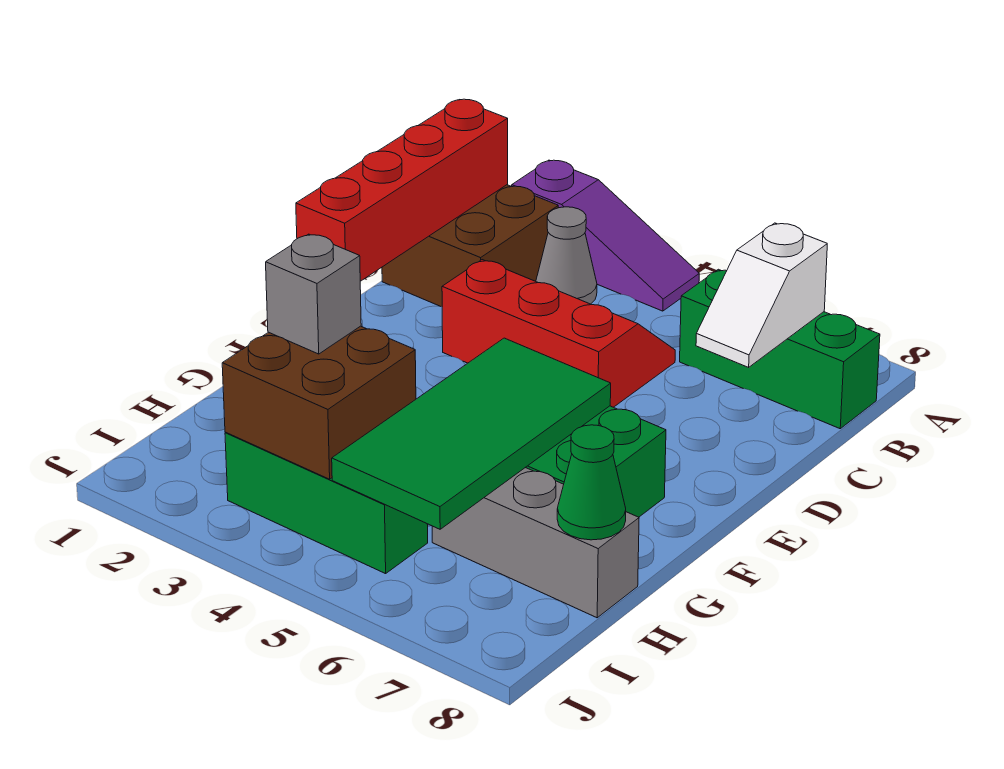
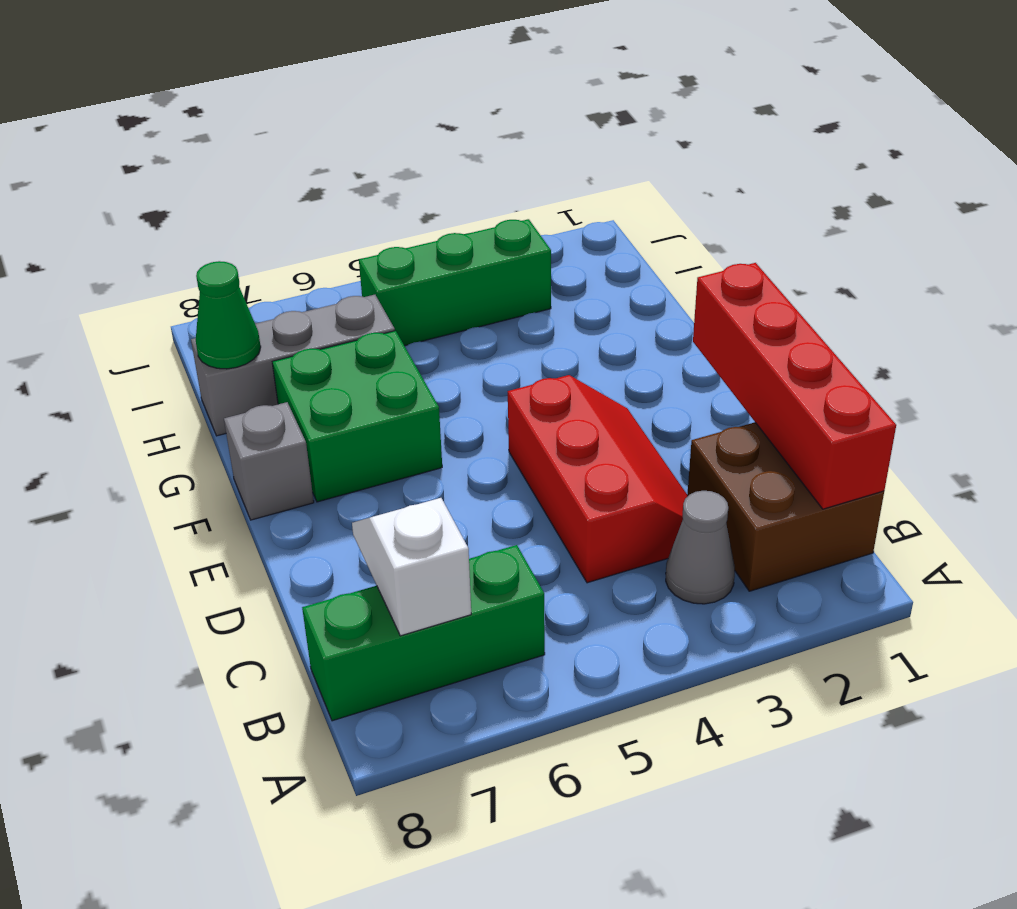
purple 1x3 slope [512,160,699,311] -> none
red 2x3 slope [442,260,675,407] -> red 2x3 slope turned to [508,375,688,583]
green 2x4 tile [332,338,611,529] -> none
brown 2x2 brick [222,326,416,479] -> none
grey 1x1 brick [266,234,361,354] -> grey 1x1 brick moved to [224,402,314,520]

